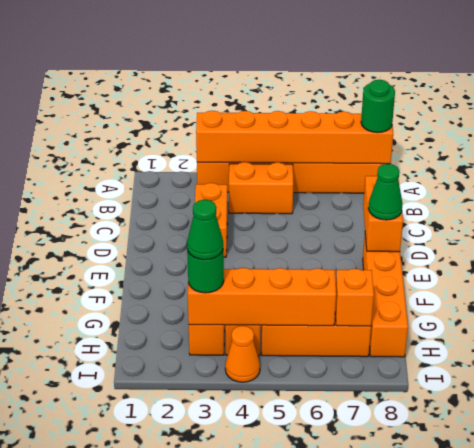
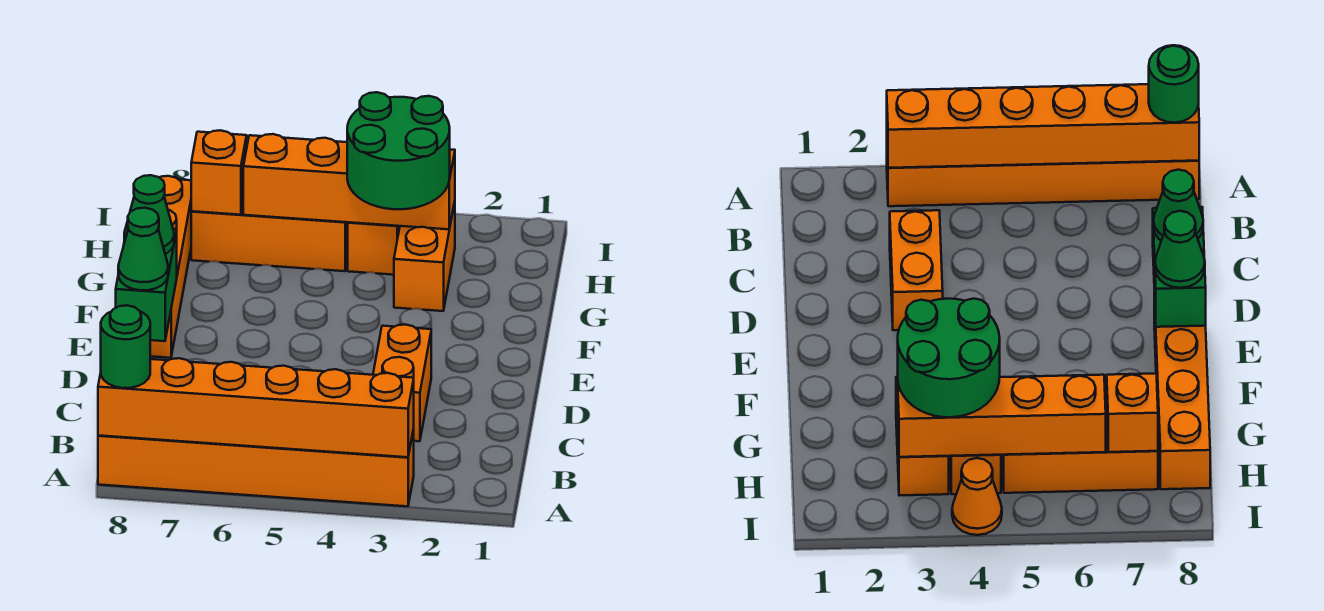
orange 1x2 brick [229,162,293,214] -> none
orange 1x2 brick [363,176,403,252] -> green 1x2 brick [116,229,177,341]
green 1x1 round brick [187,249,224,293] -> green 2x2 round brick [347,92,450,209]
green 1x1 cone [187,200,223,260] -> green 1x1 cone moved to [118,208,168,290]

